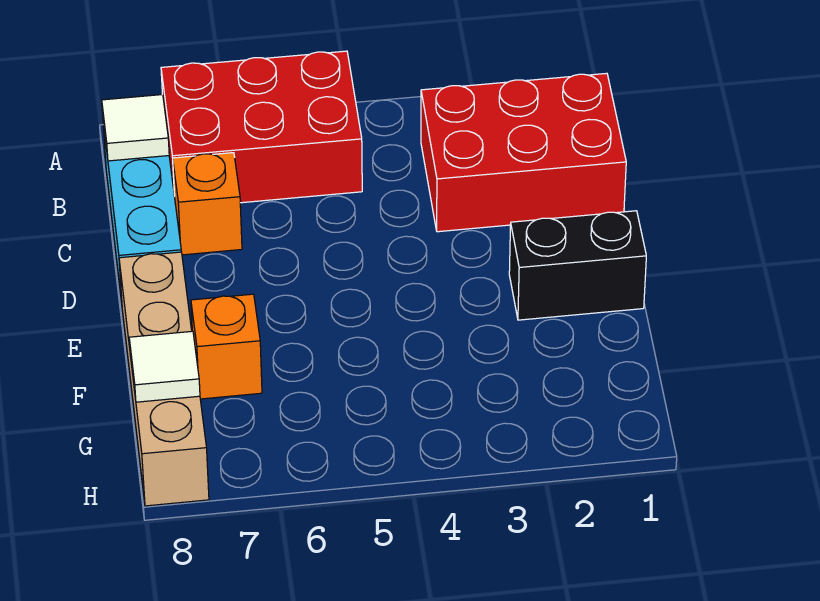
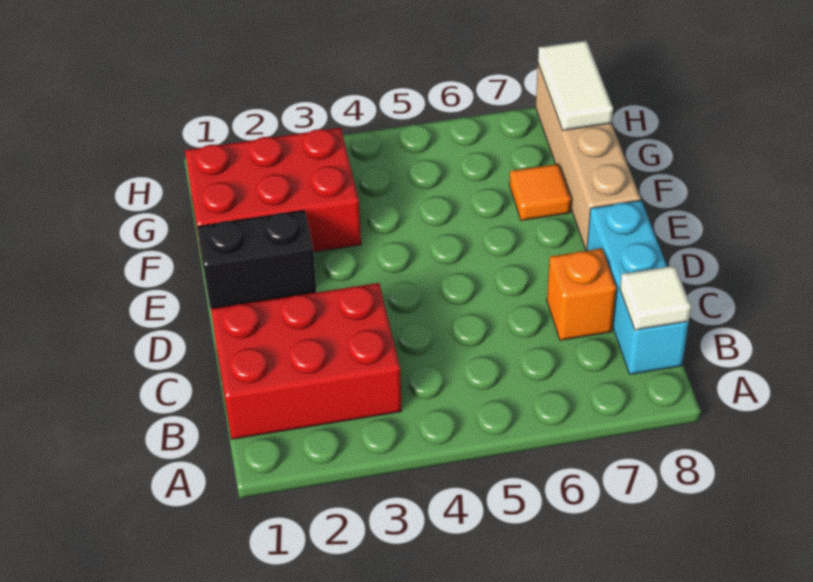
red 2x3 brick [161,51,362,203] -> red 2x3 brick moved to [185,128,361,257]
orange 1x1 brick [191,294,262,399] -> orange 1x1 tile [509,164,571,221]
white 1x1 tile [129,331,200,402] -> white 1x2 tile [538,41,613,130]

